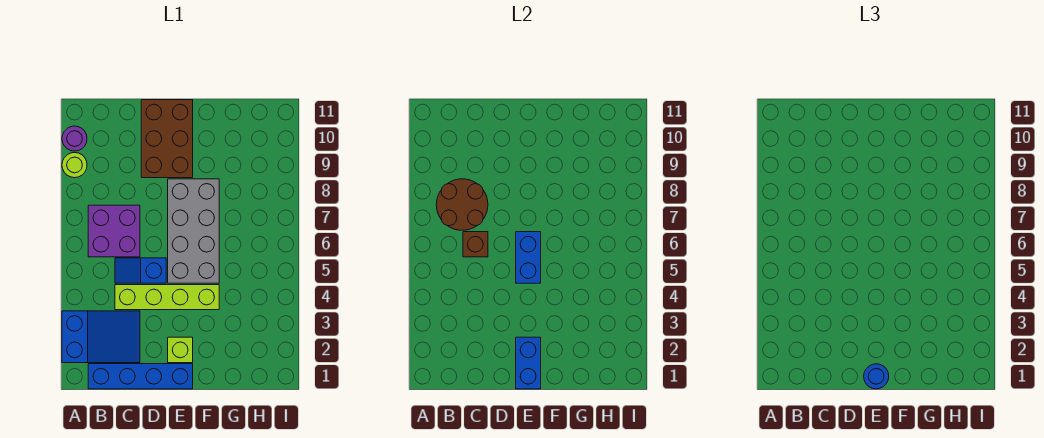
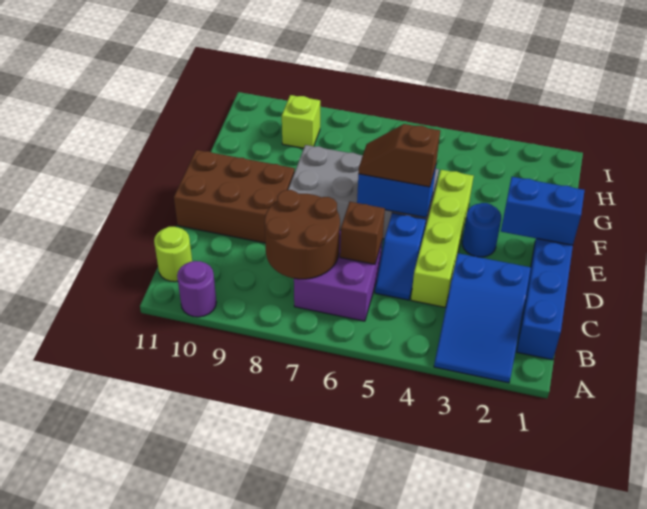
blue 2x3 slope [62,311,140,363] -> blue 2x3 slope turned to [434,253,531,383]
lime 1x1 round brick [62,153,87,178] -> lime 1x1 round brick moved to [154,227,192,282]
blue 1x1 round brick [864,364,889,389] -> blue 1x1 round brick moved to [462,203,501,257]
lime 1x1 brick [168,337,193,363] -> lime 1x1 brick moved to [282,95,320,148]
none -> brown 1x2 slope [358,124,440,187]

